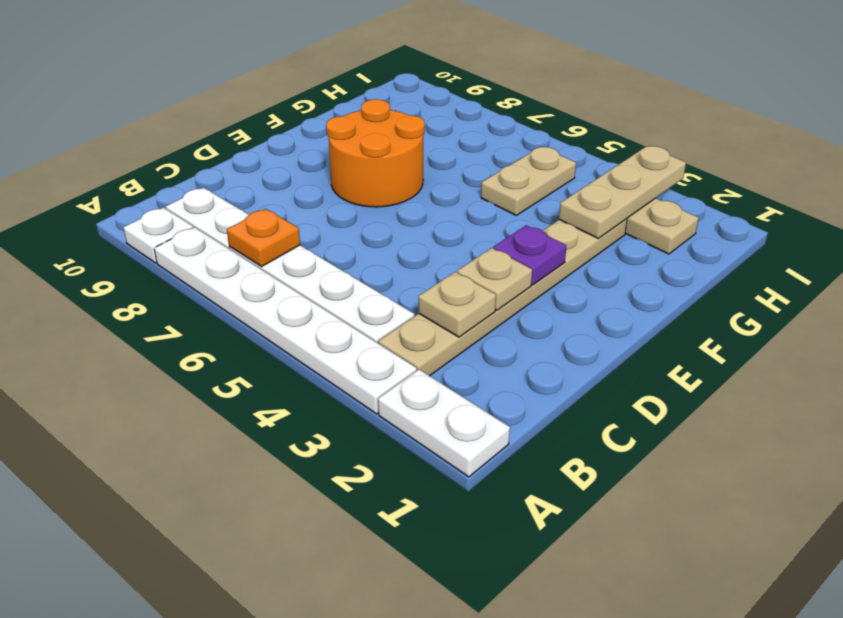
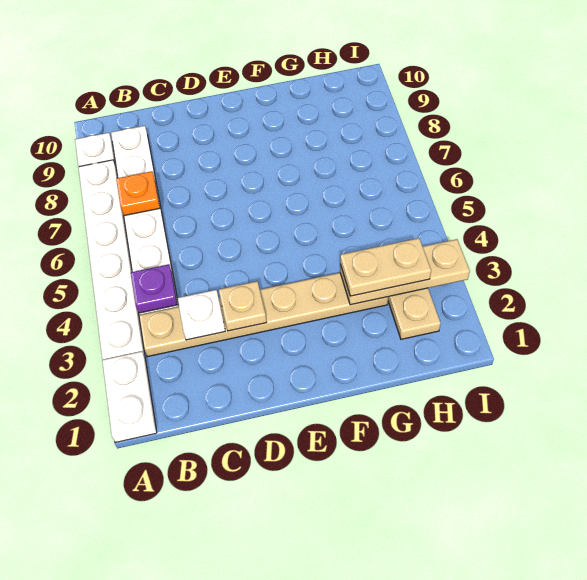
tan 1x1 plate [419,272,496,337] -> white 1x1 plate [177,290,225,340]
purple 1x1 plate [493,225,566,285] -> purple 1x1 plate moved to [131,264,177,313]
orange 2x2 round brick [326,99,425,207] -> none
tan 1x2 plate [481,147,576,215] -> tan 1x2 plate moved to [340,238,431,296]

